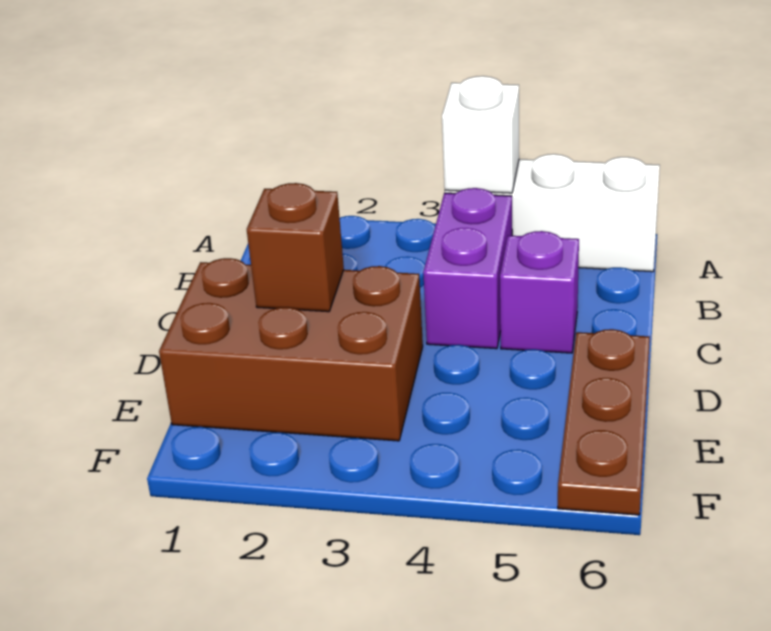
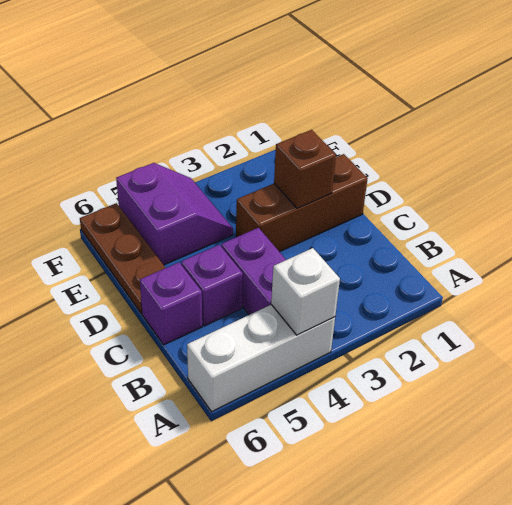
none -> purple 1x1 brick [140,262,202,345]
brown 2x3 brick [159,258,423,441] -> brown 1x3 brick [236,154,368,252]
none -> purple 2x2 slope [116,163,233,265]

